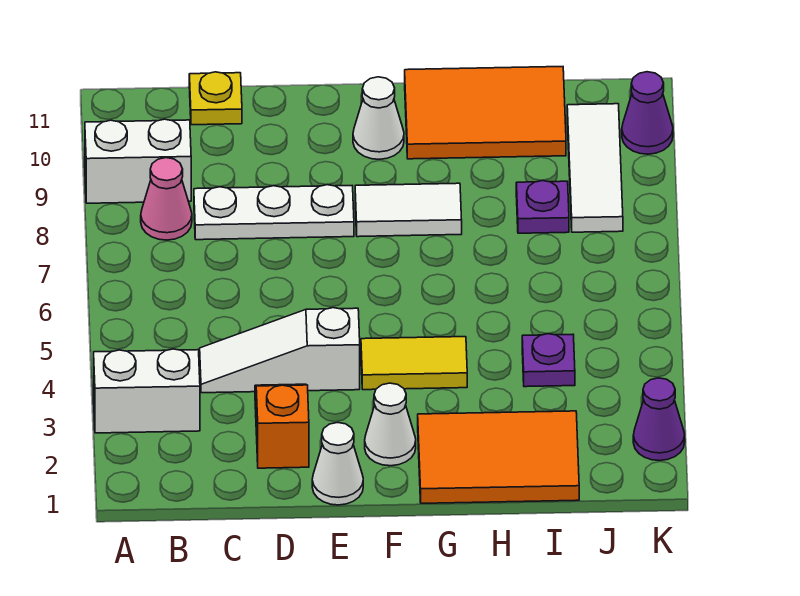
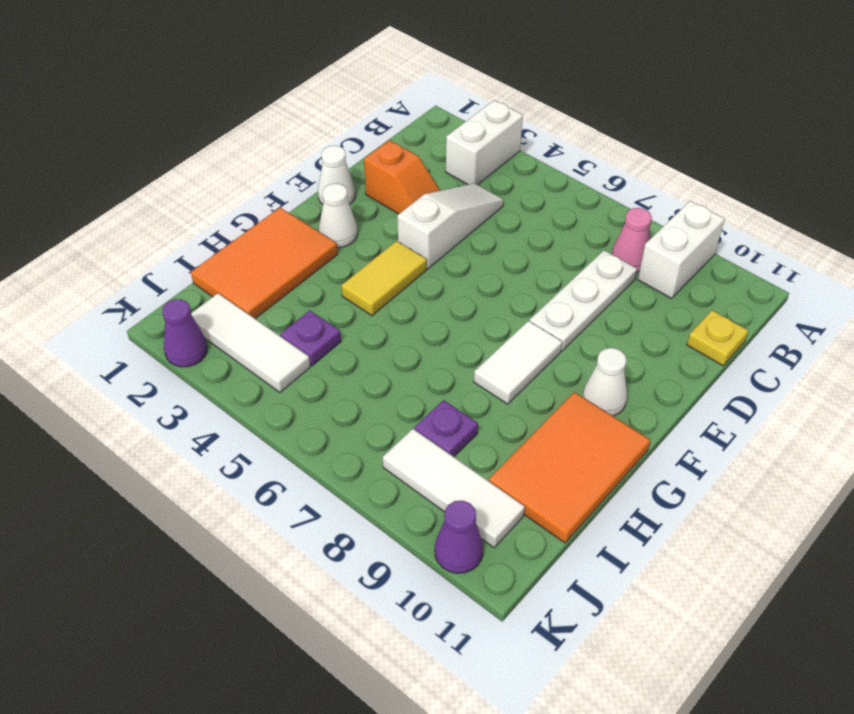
none -> white 1x3 tile [191,293,310,392]

